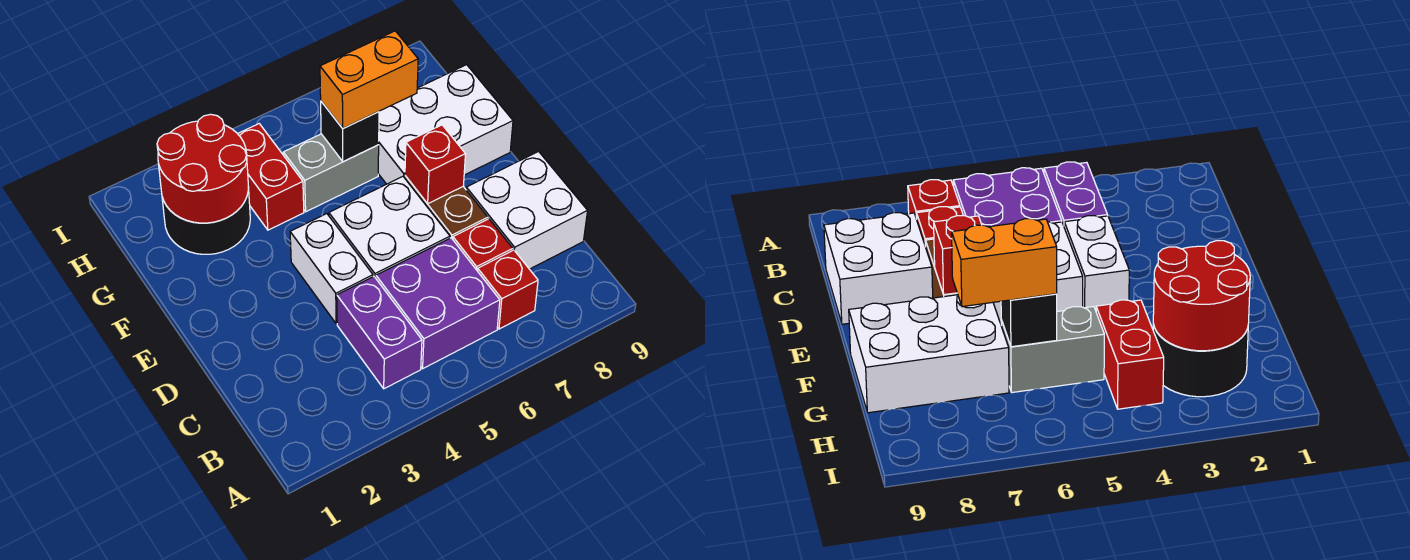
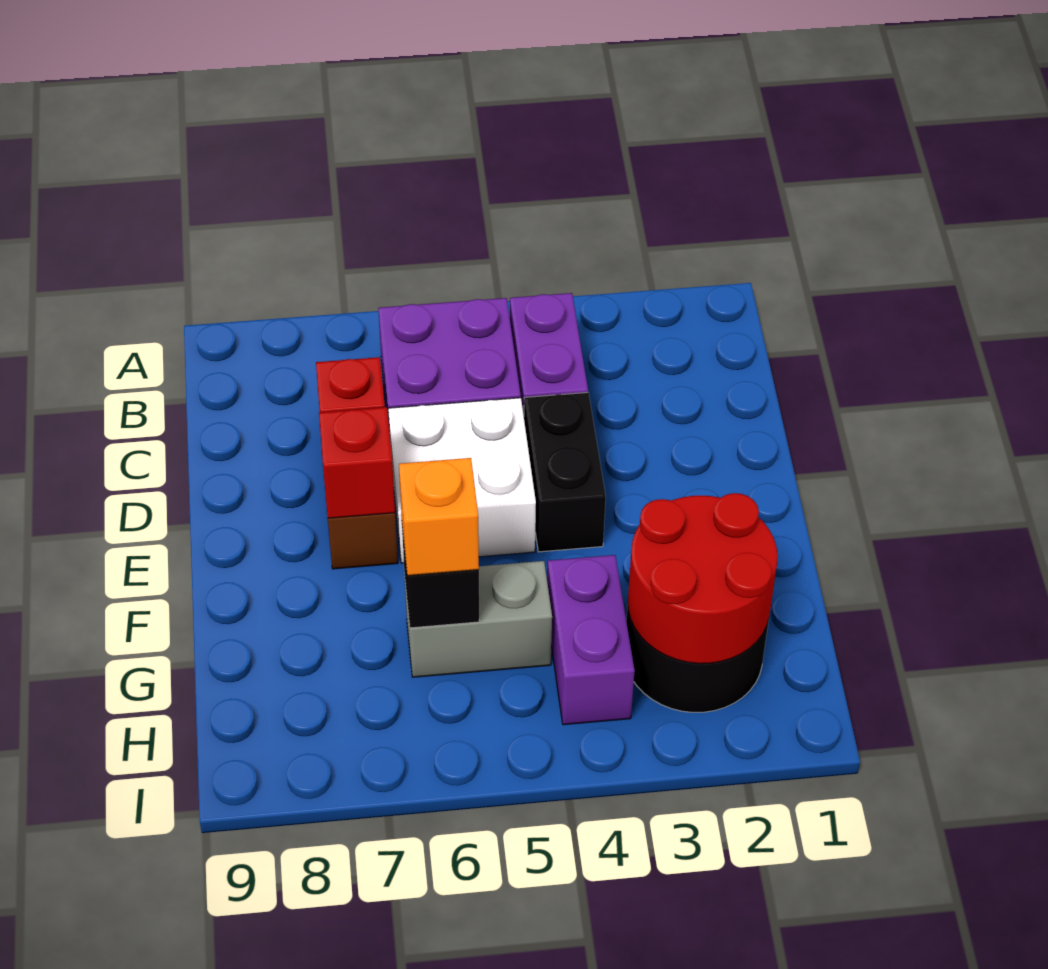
red 1x1 brick [478,250,538,329] -> none
white 2x2 brick [466,152,587,269] -> none
white 1x2 brick [290,214,373,324] -> black 1x2 brick [524,392,606,552]
white 2x3 brick [378,65,513,184] -> none
red 1x2 brick [238,124,304,230] -> purple 1x2 brick [547,555,635,725]
orange 1x2 brick [320,31,418,128] -> orange 1x1 brick [399,458,479,576]

